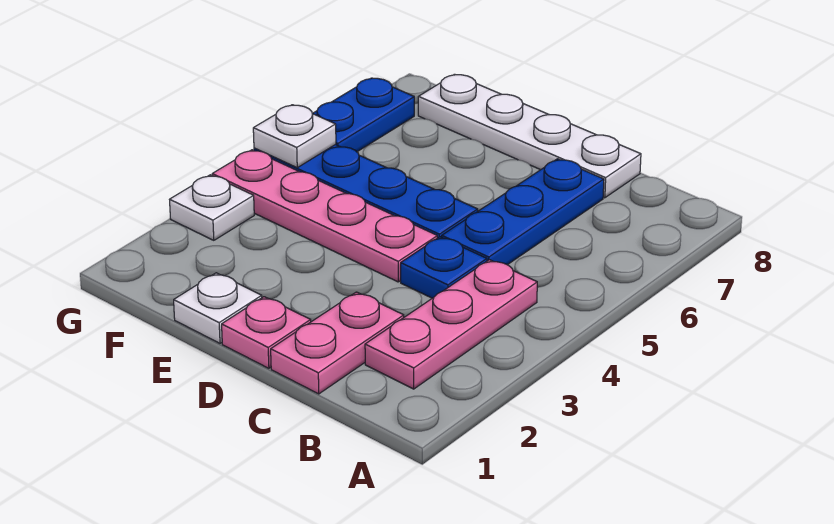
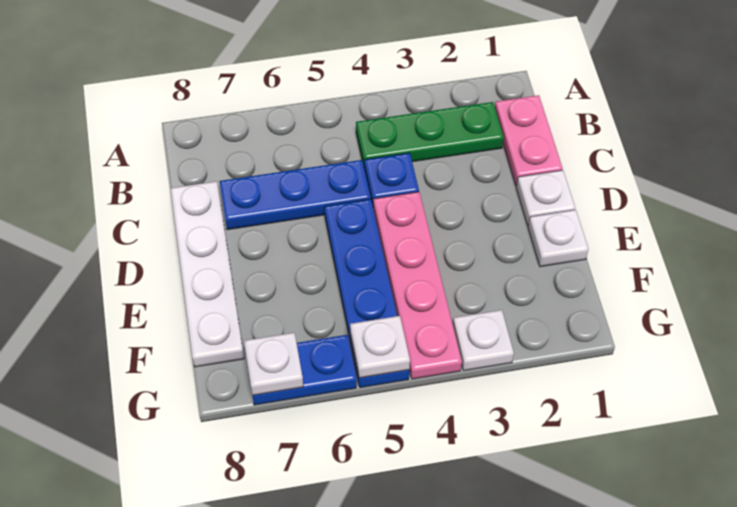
pink 1x3 plate [365,260,537,389] -> green 1x3 plate [356,102,504,166]
pink 1x2 plate [271,292,404,394] -> pink 1x2 plate turned to [495,95,563,186]
pink 1x1 plate [222,297,311,368] -> white 1x1 plate [516,170,575,225]
none -> white 1x1 plate [244,333,303,395]

